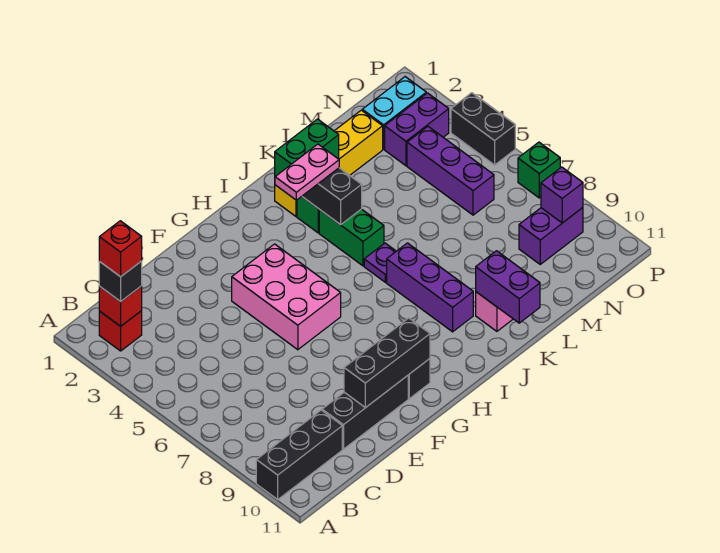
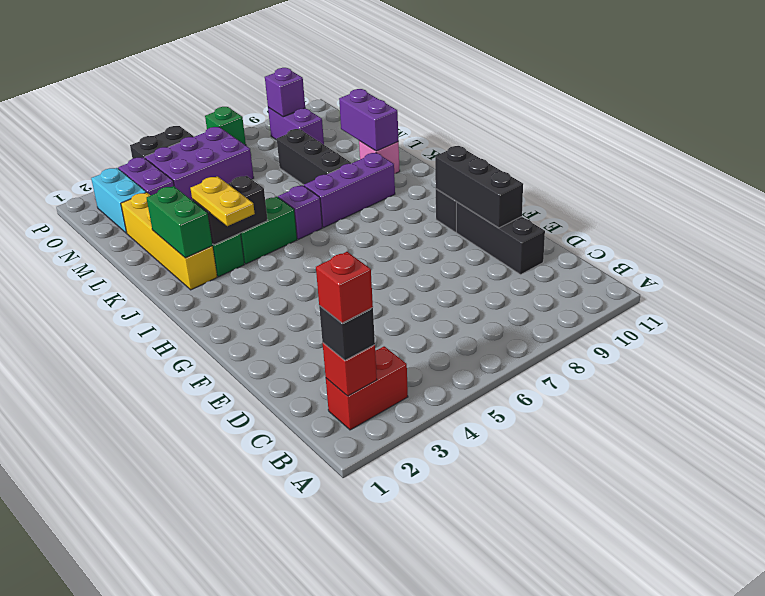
black 1x3 brick [256,410,342,499] -> black 1x3 brick moved to [277,129,351,185]
red 1x1 brick [99,311,142,351] -> red 1x2 brick [326,346,408,430]
pink 2x3 brick [232,244,341,350] -> none
pink 1x2 plate [275,144,339,200] -> yellow 1x2 plate [190,176,255,226]
purple 1x1 plate [364,243,396,282] -> purple 1x1 brick [278,185,323,239]
purple 1x2 brick [476,251,540,323] -> purple 1x2 brick turned to [339,89,399,151]
purple 1x3 brick [407,127,494,215] -> purple 2x3 brick [145,127,254,200]

